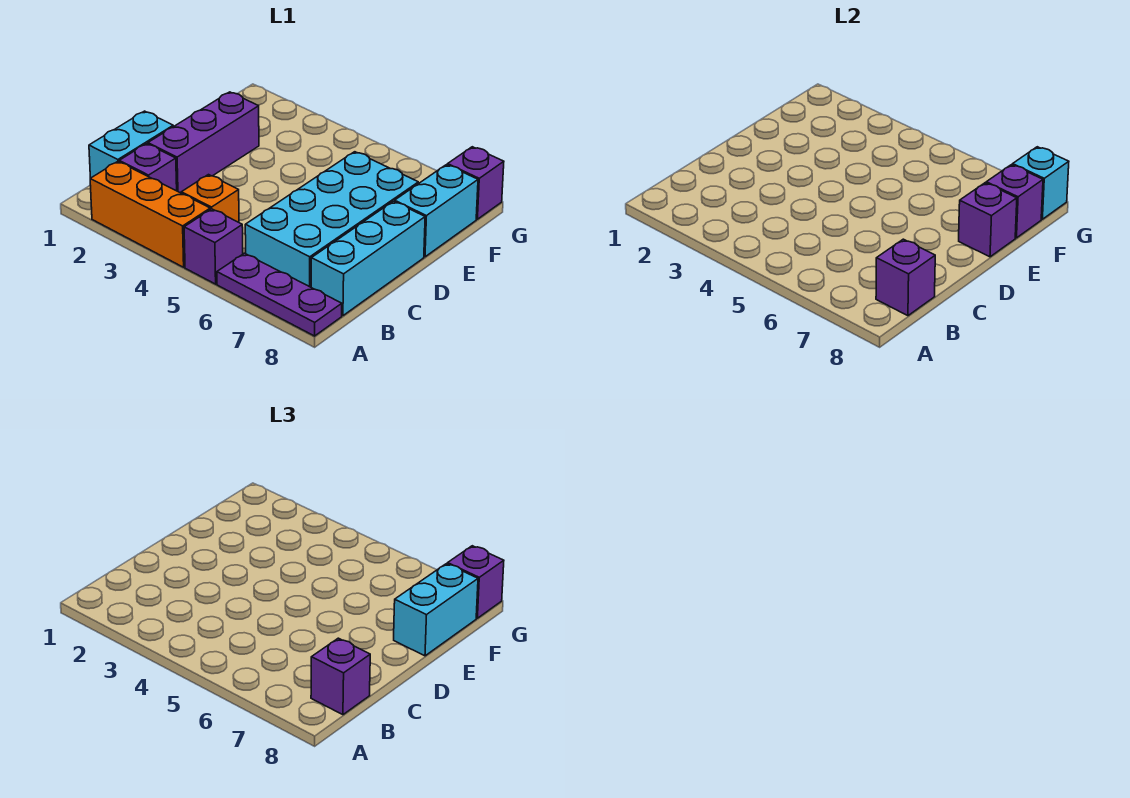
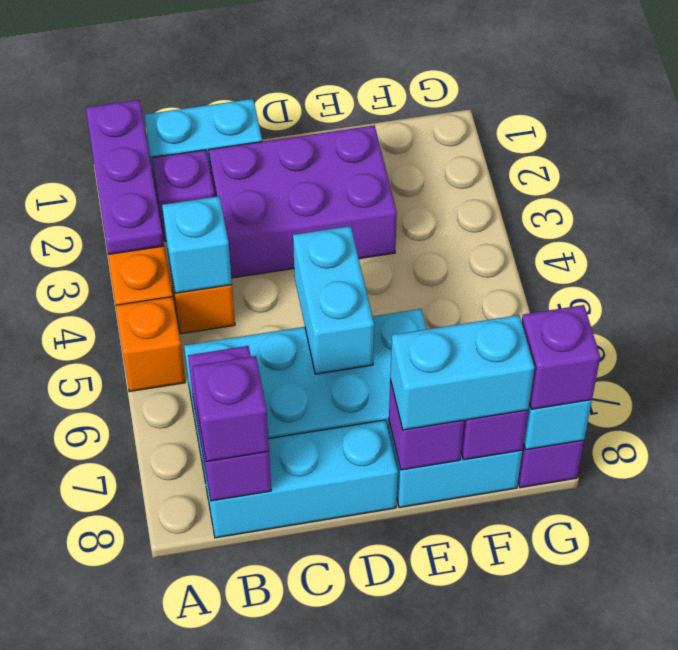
purple 1x1 brick [184,209,243,284] -> orange 1x1 brick [116,297,185,392]
purple 1x3 plate [217,253,342,336] -> purple 1x3 plate moved to [86,100,164,254]
none -> cyan 1x1 brick [162,196,232,293]
purple 1x1 brick [876,239,935,316] -> purple 1x2 brick [188,346,271,501]
purple 1x3 brick [148,92,259,193] -> purple 2x3 brick [209,126,397,278]
none -> cyan 1x2 brick [293,226,374,374]

